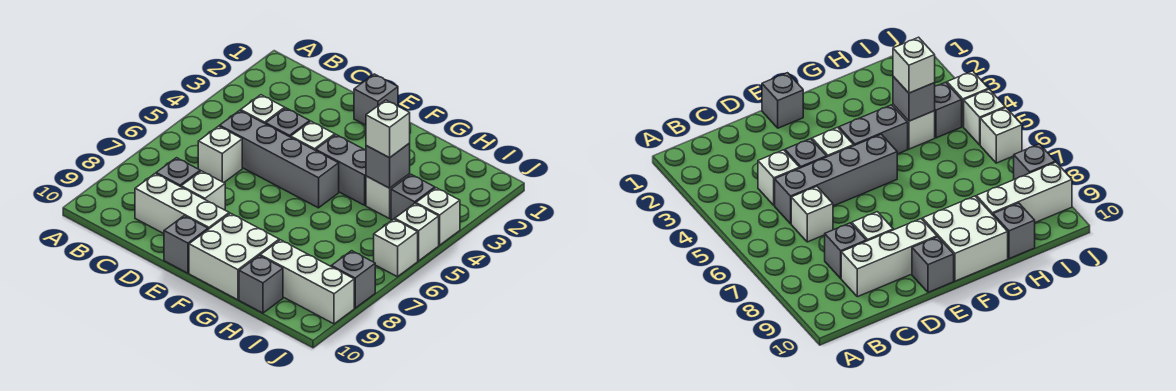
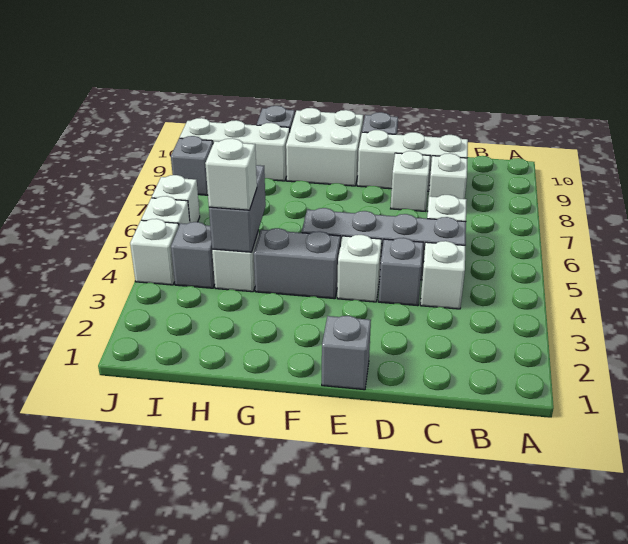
grey 1x1 brick [156,158,200,187] -> white 1x1 brick [428,153,467,201]
grey 1x1 brick [366,143,410,188] -> grey 1x2 brick [209,165,266,252]

